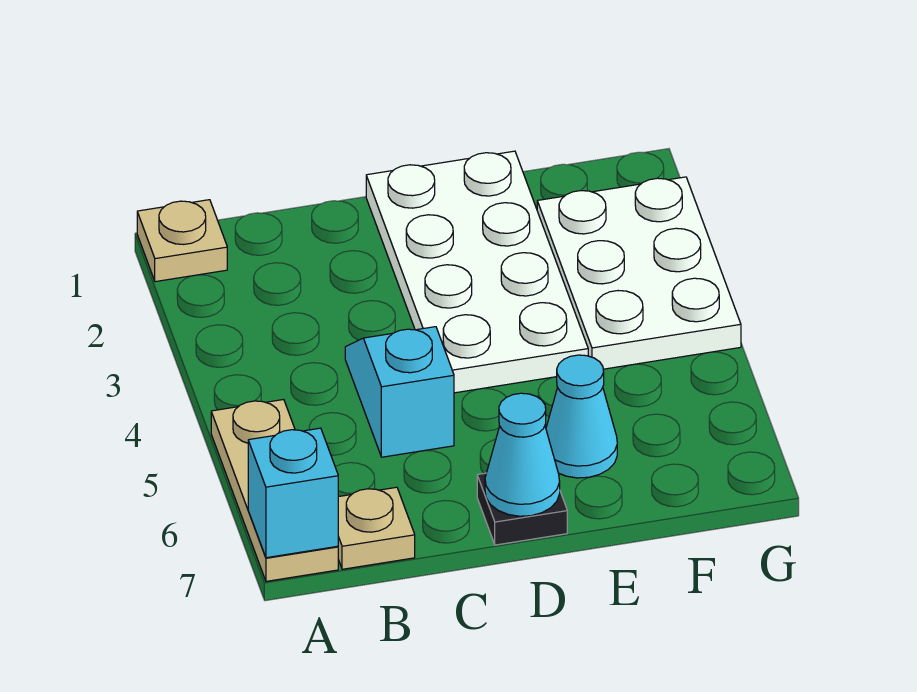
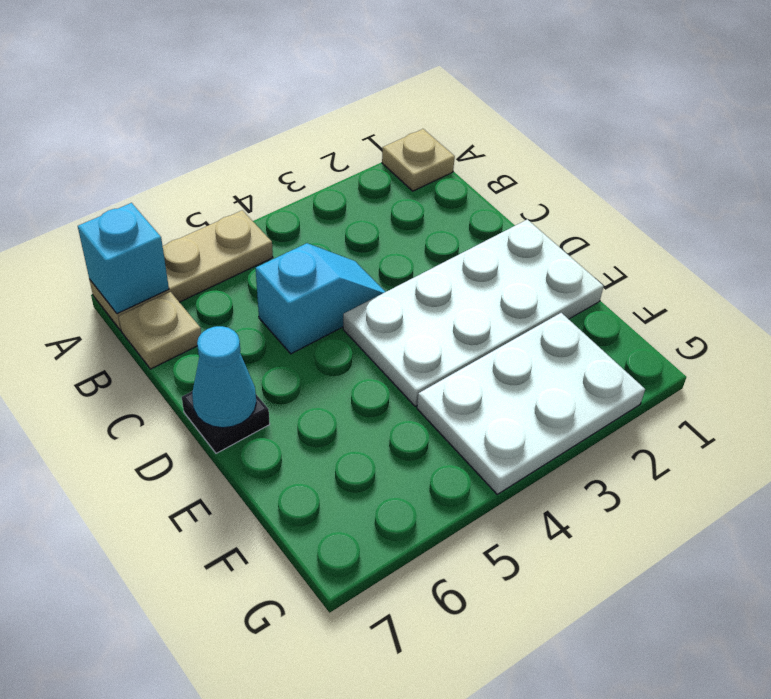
cyan 1x1 cone [546,355,617,478] -> none

